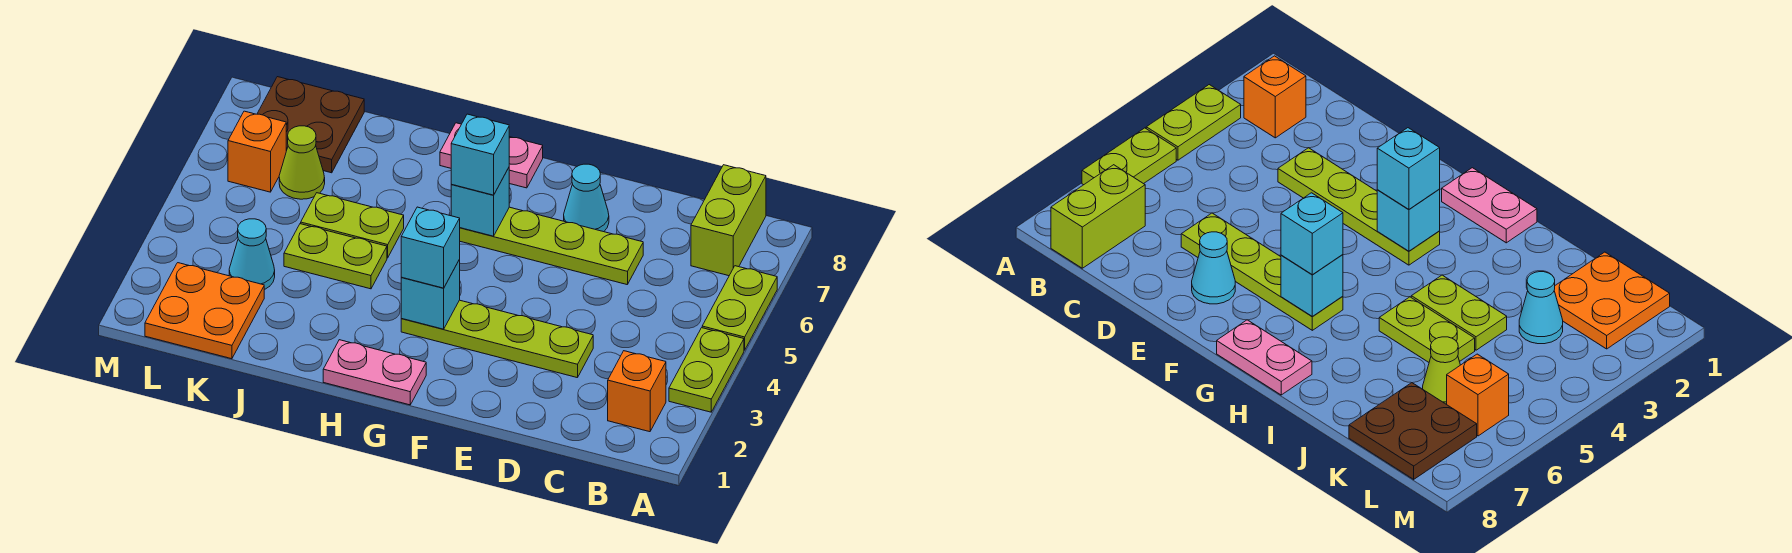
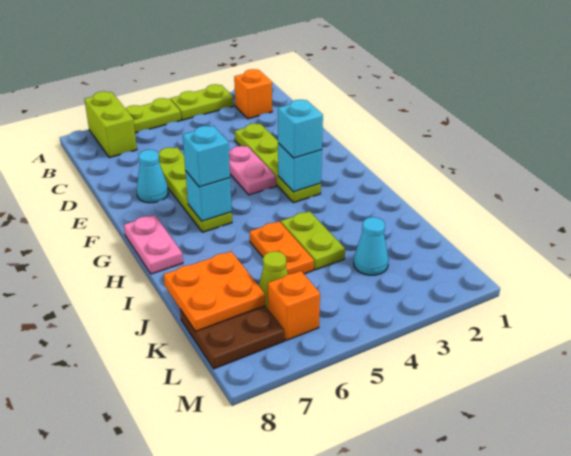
lime 1x2 brick [691,165,766,276] -> lime 1x2 brick turned to [84,91,137,158]
pink 1x2 plate [323,340,426,405] -> pink 1x2 plate moved to [229,146,276,195]
lime 1x2 plate [301,193,404,258] -> orange 1x2 plate [250,221,314,274]
orange 2x2 plate [145,263,264,359] -> orange 2x2 plate moved to [163,252,266,331]

